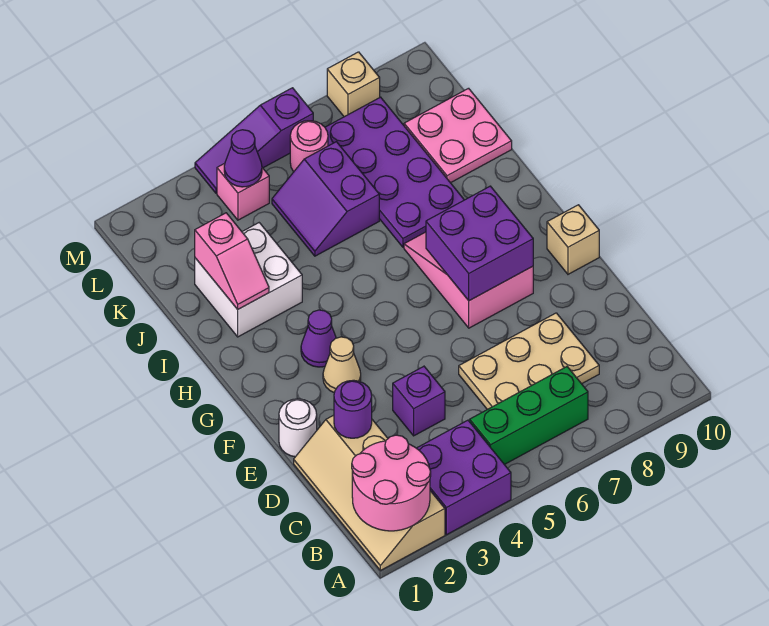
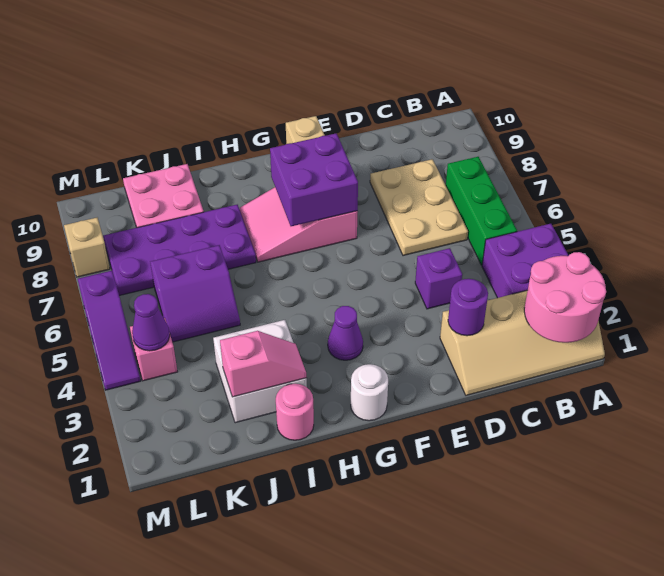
white 1x1 round brick [279,399,317,457] -> white 1x1 round brick moved to [351,364,388,421]
tan 1x1 cone [323,337,361,393] -> none
pink 1x1 round brick [290,121,328,172] -> pink 1x1 round brick moved to [276,384,314,440]

